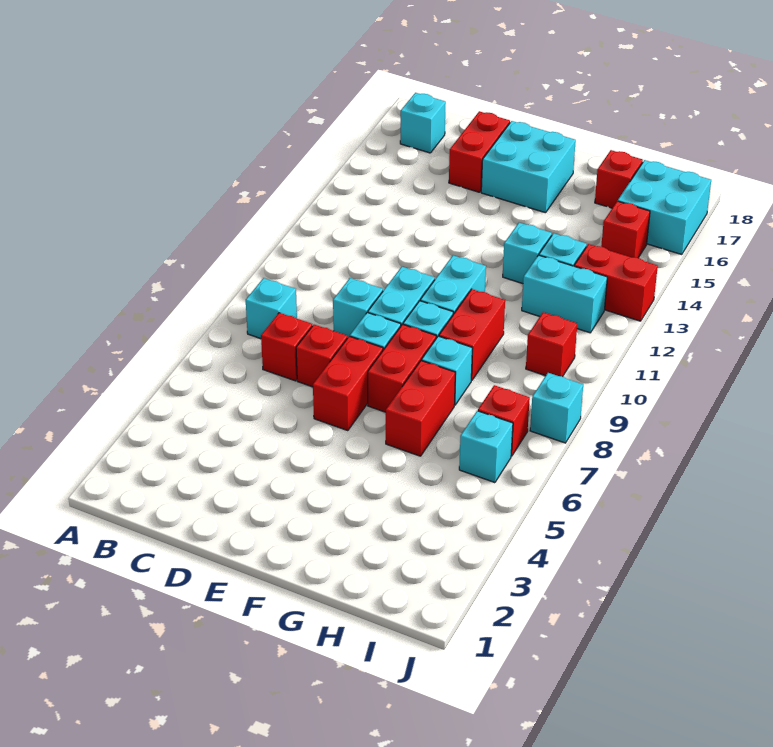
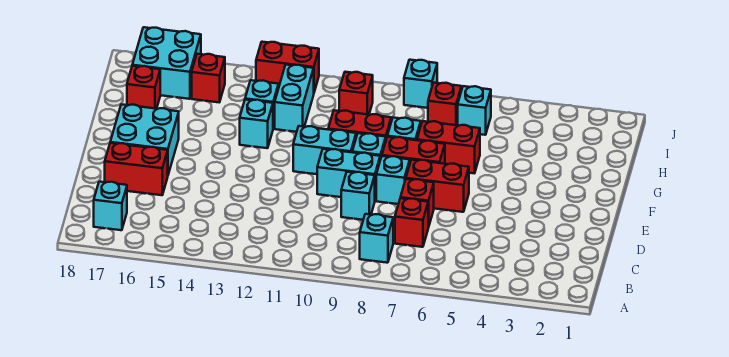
red 1x2 brick [574,244,658,321] -> red 1x2 brick turned to [256,42,319,92]

